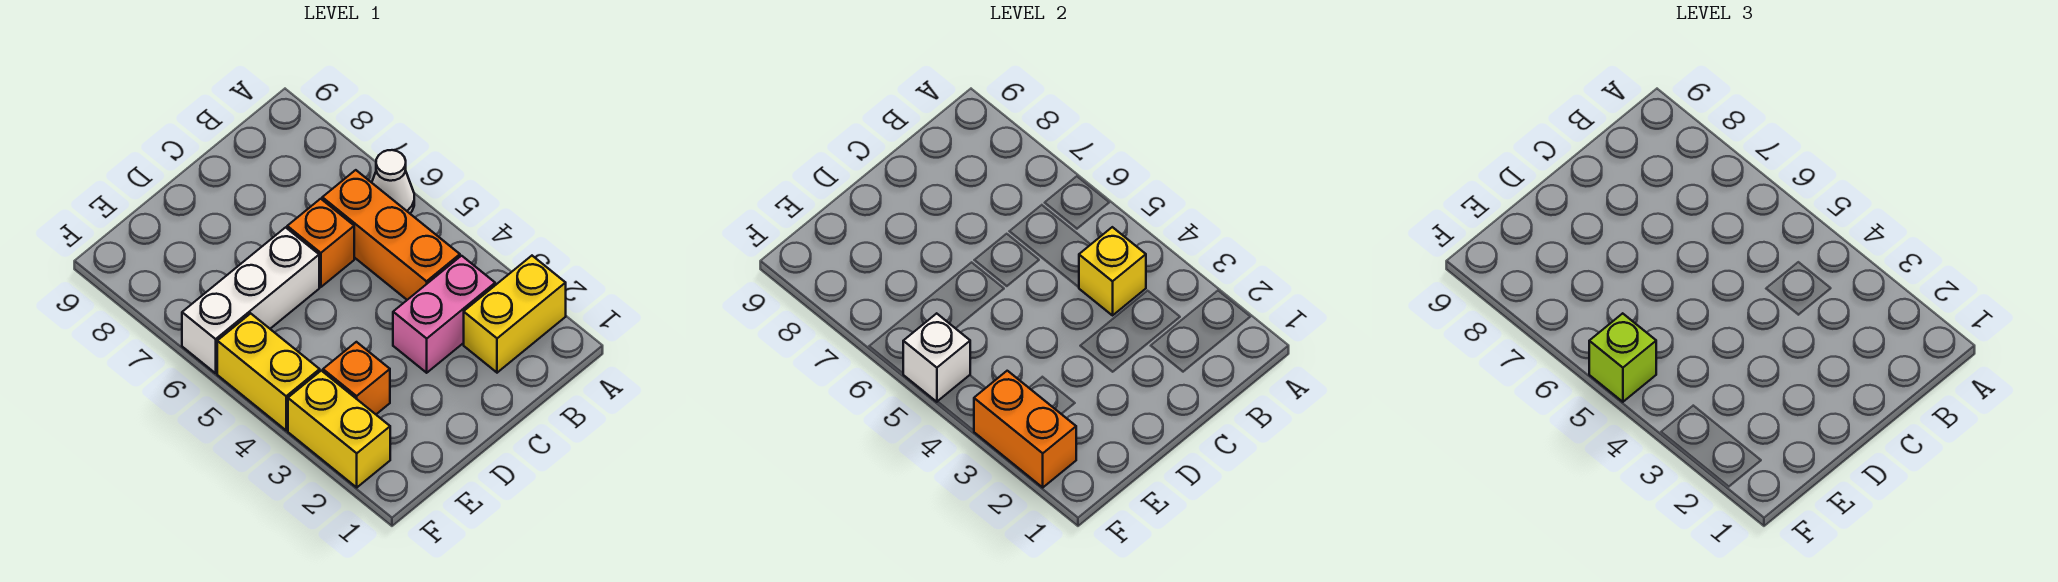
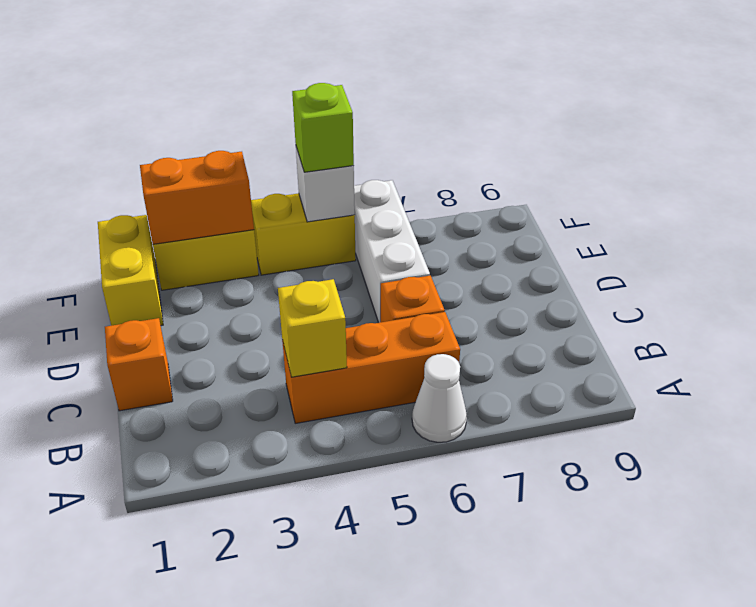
yellow 1x2 brick [464,256,566,373] -> yellow 1x2 brick moved to [98,215,163,326]
pink 1x2 brick [393,256,495,373] -> none
orange 1x1 brick [323,342,390,414] -> orange 1x1 brick moved to [105,318,173,411]

